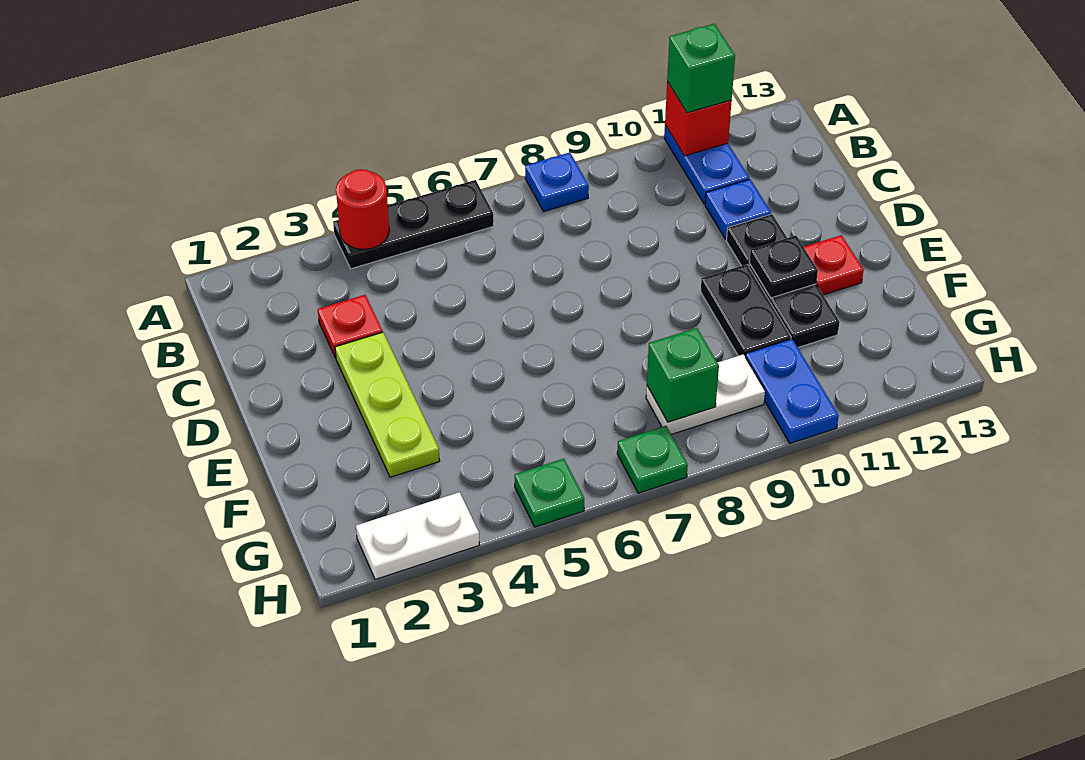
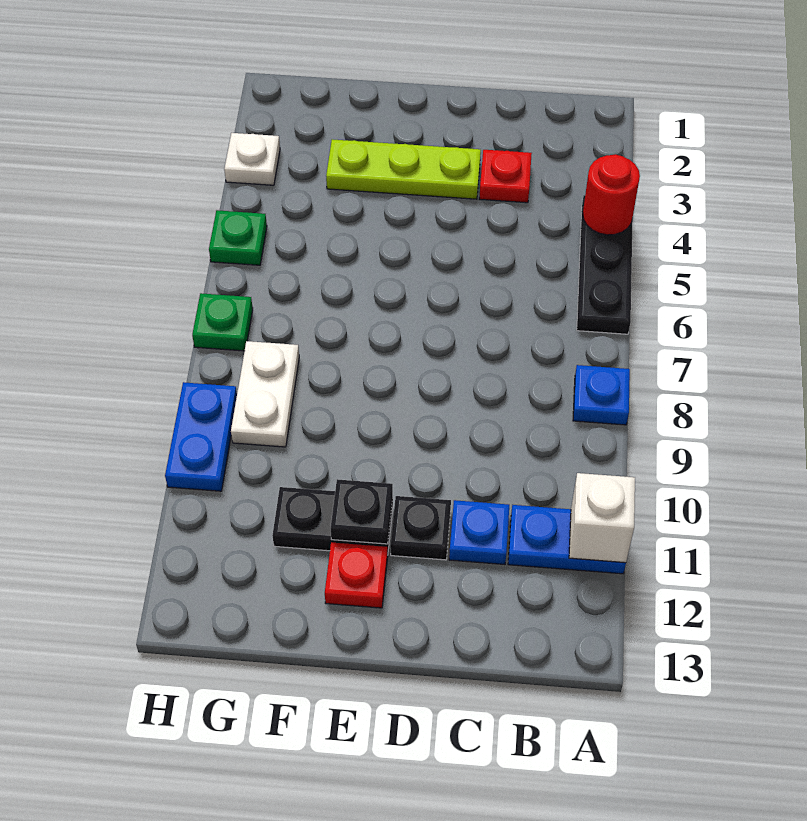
red 1x1 brick [665,82,732,156] -> white 1x1 brick [569,473,635,563]
green 1x1 brick [667,24,735,113] -> none
black 1x2 plate [701,264,791,357] -> none
green 1x1 brick [647,328,719,422] -> none
blue 1x2 plate [745,339,839,443] -> blue 1x2 plate turned to [165,382,237,491]
white 1x2 plate [356,492,479,579] -> white 1x1 plate [224,133,280,185]

